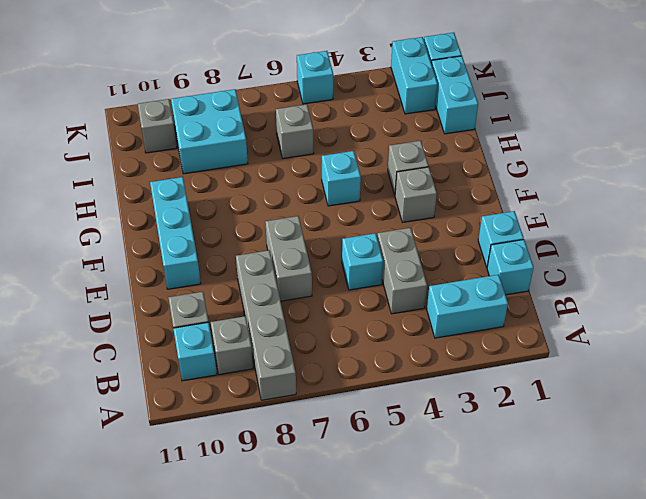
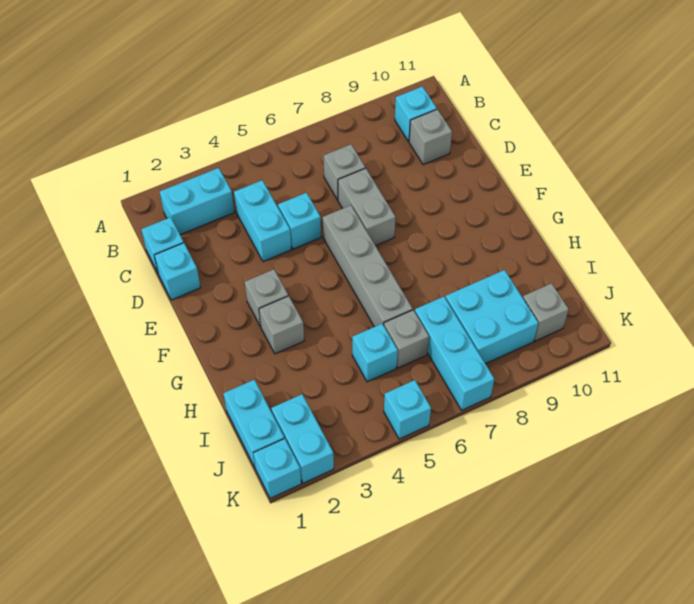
grey 1x4 brick [236,250,296,400] -> grey 1x4 brick moved to [323,205,413,327]
grey 1x1 brick [211,316,253,375] -> grey 1x1 brick moved to [324,144,365,200]
grey 1x2 brick [377,228,427,314] -> cyan 1x2 brick [234,180,291,262]
cyan 1x3 brick [150,177,201,289] -> cyan 1x3 brick moved to [415,297,494,410]
cyan 1x1 brick [322,151,361,206] -> cyan 1x1 brick moved to [352,324,398,382]

